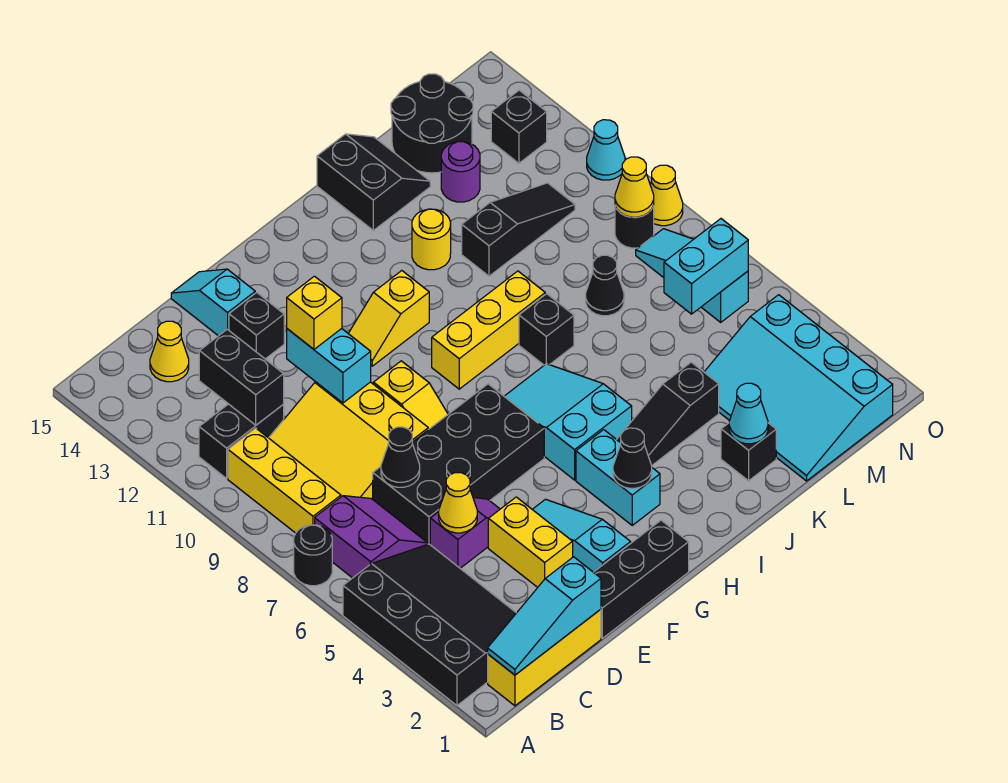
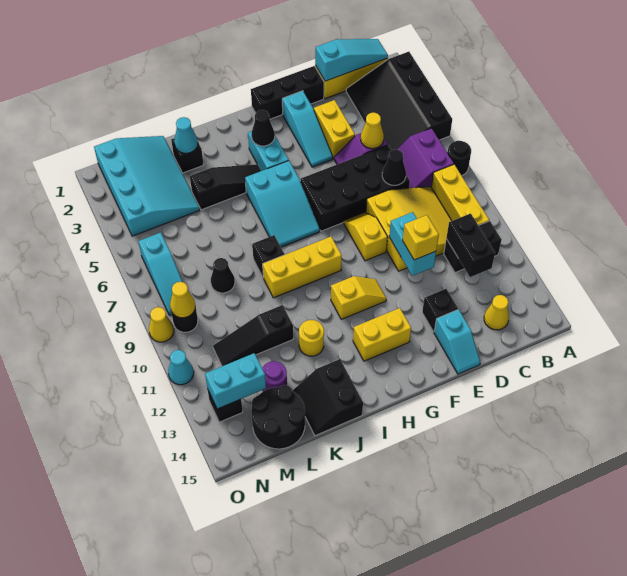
none -> yellow 1x2 brick [353,308,411,361]
cyan 1x2 brick [664,219,748,314] -> cyan 1x2 brick moved to [205,353,266,409]

